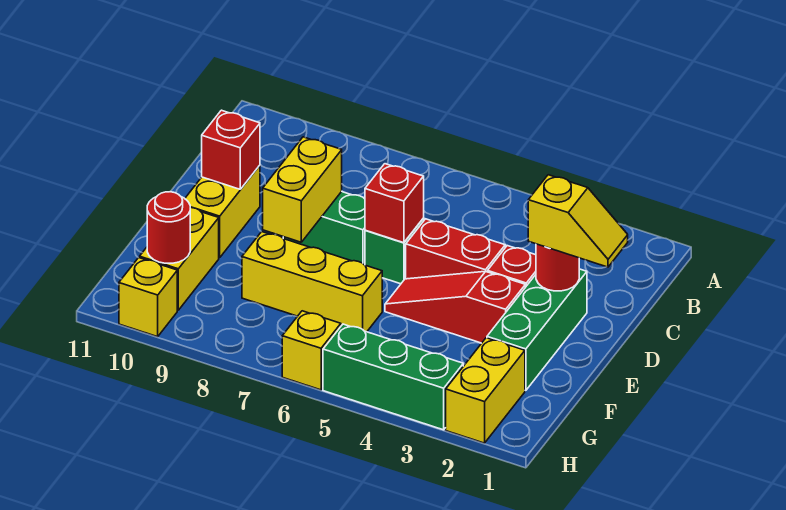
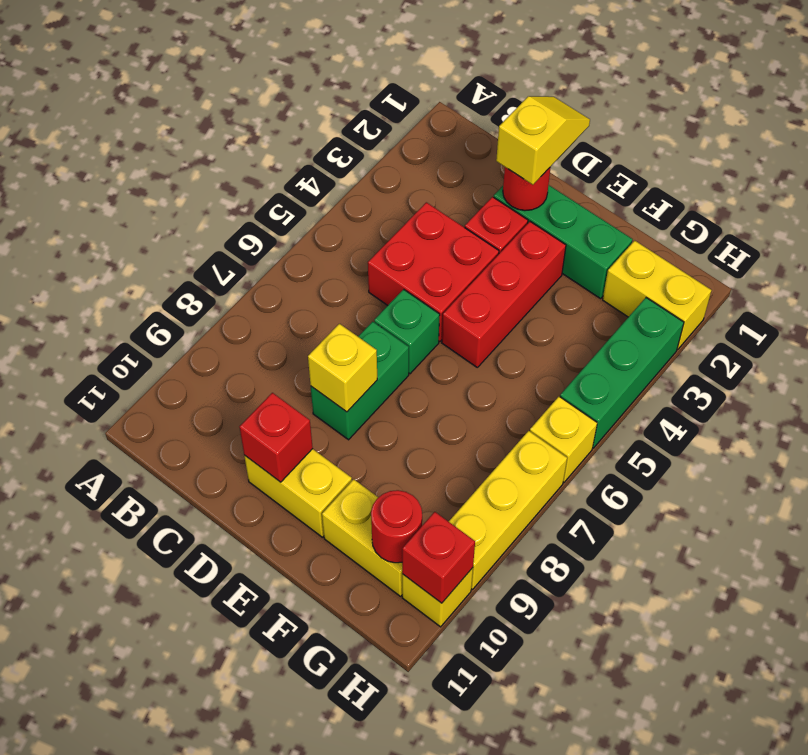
red 1x2 brick [406,219,505,279] -> red 2x2 brick [368,202,499,342]
red 1x1 brick [365,164,424,243] -> red 1x1 brick moved to [402,512,475,603]
yellow 1x2 brick [263,137,342,242] -> yellow 1x1 brick [308,324,377,412]
red 1x3 slope [385,271,525,343] -> red 1x3 brick [442,222,566,367]
yellow 1x3 brick [242,232,382,332] -> yellow 1x3 brick moved to [449,431,567,590]

